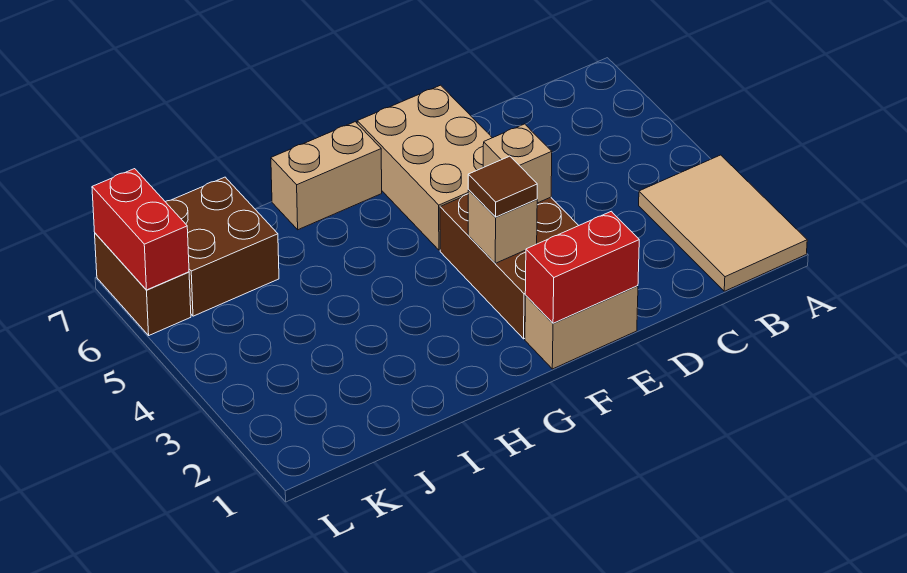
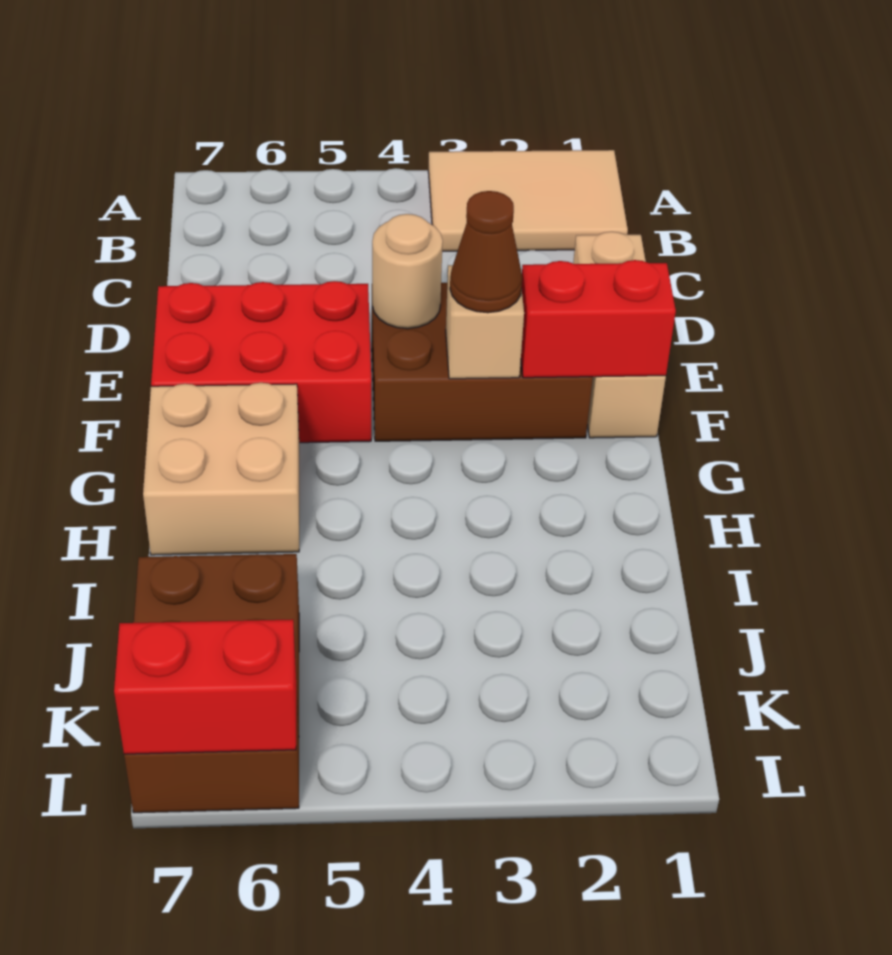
tan 1x2 brick [525,286,638,369] -> tan 1x3 brick [573,232,666,438]
red 1x2 brick [525,211,639,323] -> red 1x2 brick turned to [521,260,676,378]
tan 1x1 brick [483,124,552,203] -> tan 1x1 round brick [372,214,443,329]
tan 2x3 brick [357,85,492,250] -> red 2x3 brick [151,281,371,443]
brown 1x1 tile [468,156,537,217] -> brown 1x1 cone [450,191,522,313]
tan 1x2 brick [271,122,382,230] -> tan 2x2 brick [143,383,299,555]

